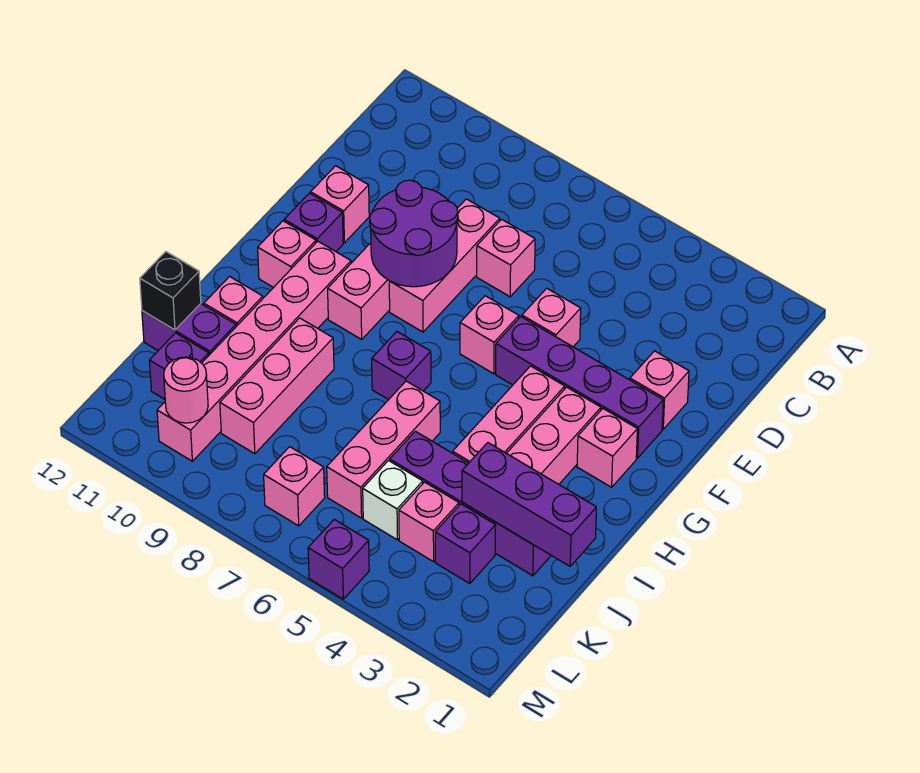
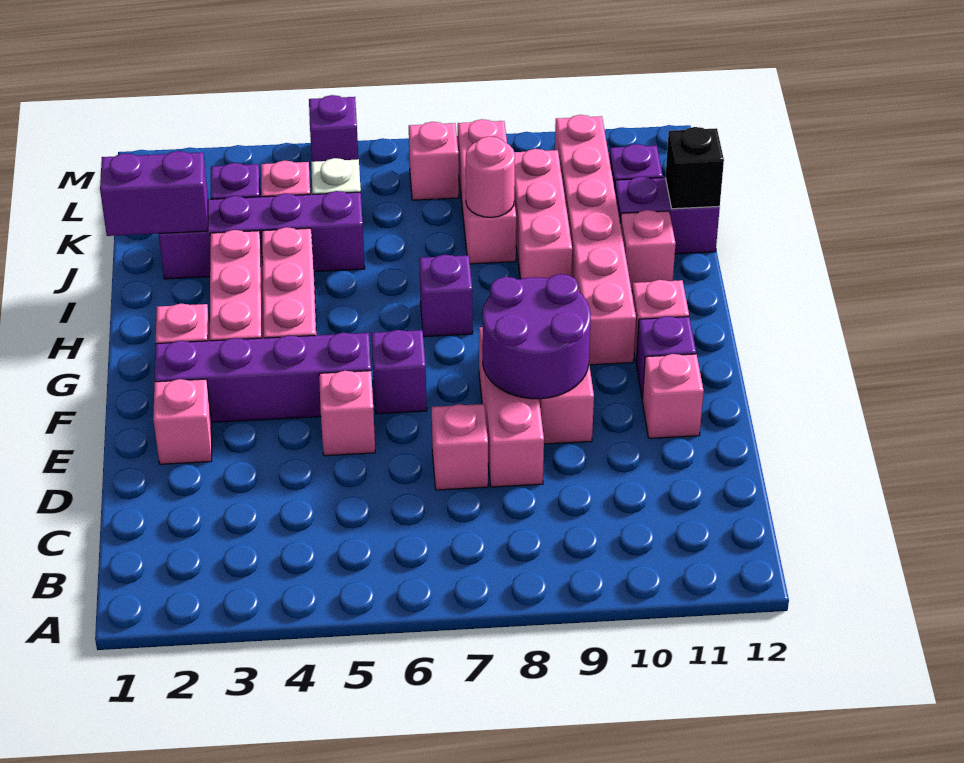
pink 1x1 brick [460,296,519,374] -> purple 1x1 brick [372,330,427,414]
pink 1x3 brick [327,381,440,518] -> pink 1x3 brick moved to [458,119,516,264]
purple 1x3 brick [462,443,596,566] -> purple 1x2 brick [100,151,208,236]
pink 1x1 round brick [164,357,208,423] -> pink 1x1 round brick moved to [466,136,515,217]

